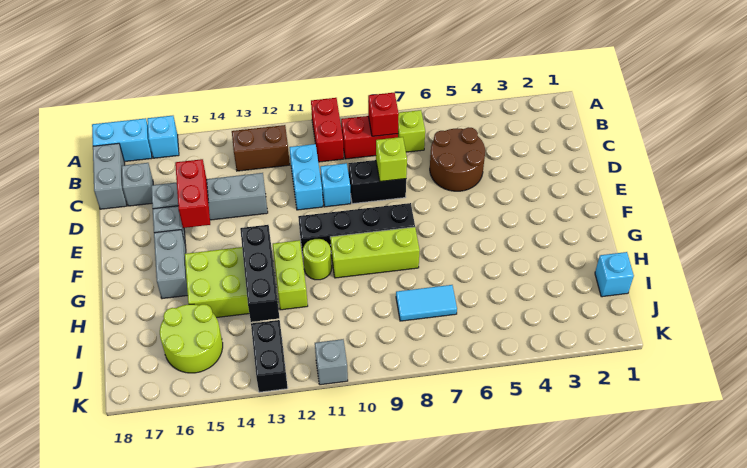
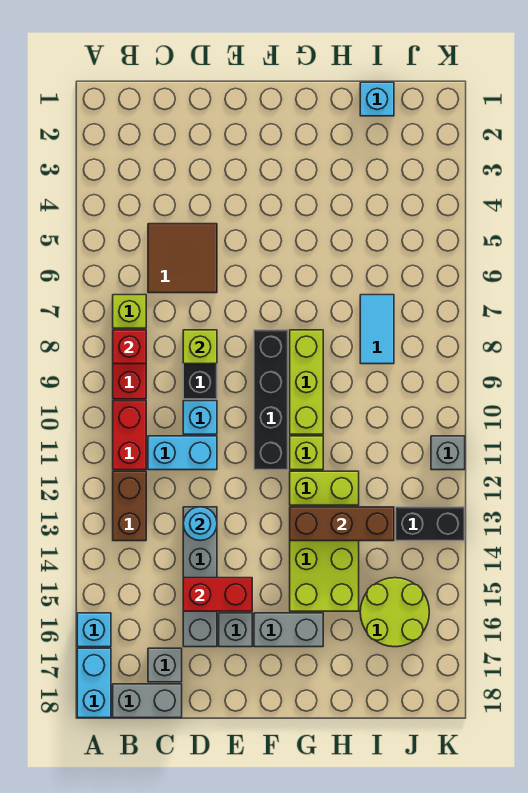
red 1x2 brick [311,98,344,162] -> red 1x2 brick turned to [113,401,146,470]
brown 2x2 round brick [430,127,485,191] -> brown 2x2 tile [148,224,217,293]
none -> cyan 1x1 round brick [183,507,217,541]
lime 1x1 round brick [303,239,332,280] -> lime 1x1 brick [290,436,323,470]
black 1x3 brick [240,225,279,322] -> brown 1x3 brick [290,507,394,541]

